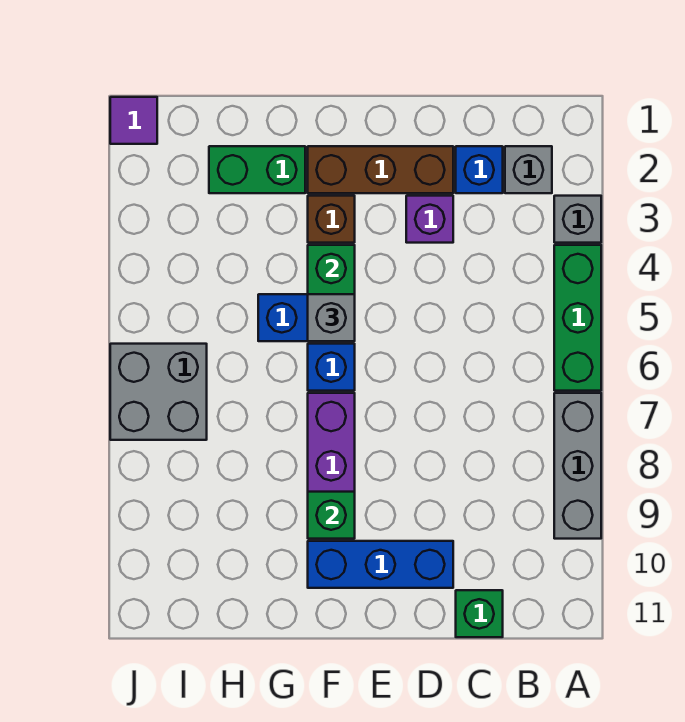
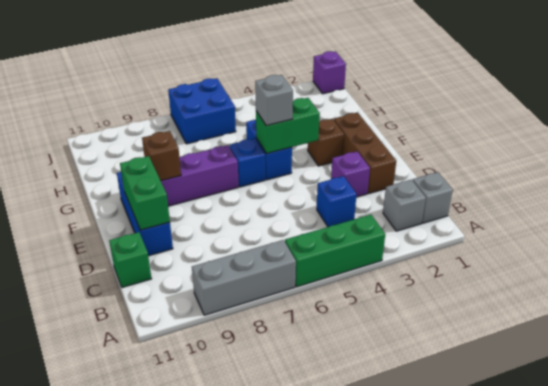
grey 1x1 brick [554,196,601,243] -> grey 1x1 brick moved to [413,172,453,223]
blue 1x1 brick [456,146,503,193] -> blue 1x1 brick moved to [317,176,357,227]
green 1x1 brick [308,492,355,539] -> brown 1x1 brick [142,131,181,181]
green 1x2 brick [209,146,305,193] -> green 1x2 brick moved to [120,156,170,230]
grey 2x2 brick [110,344,207,440] -> blue 2x2 brick [168,78,236,144]
purple 1x1 tile [110,97,157,144] -> purple 1x1 brick [313,51,346,94]

